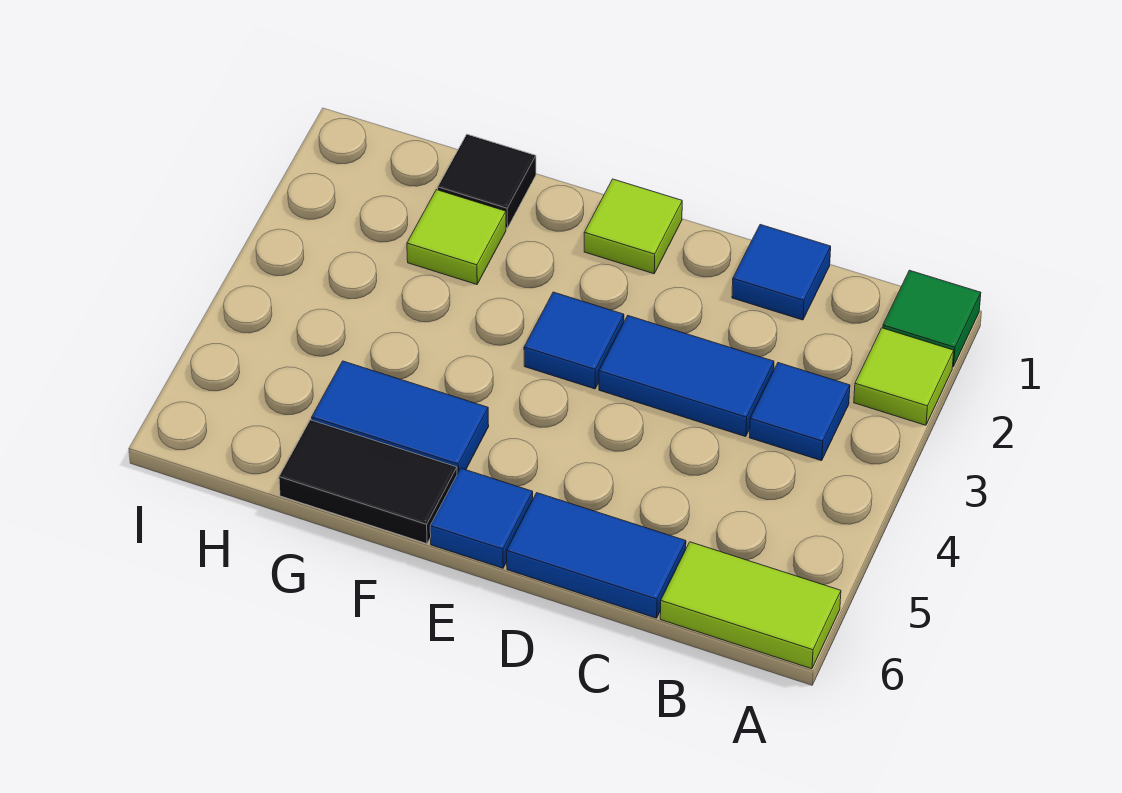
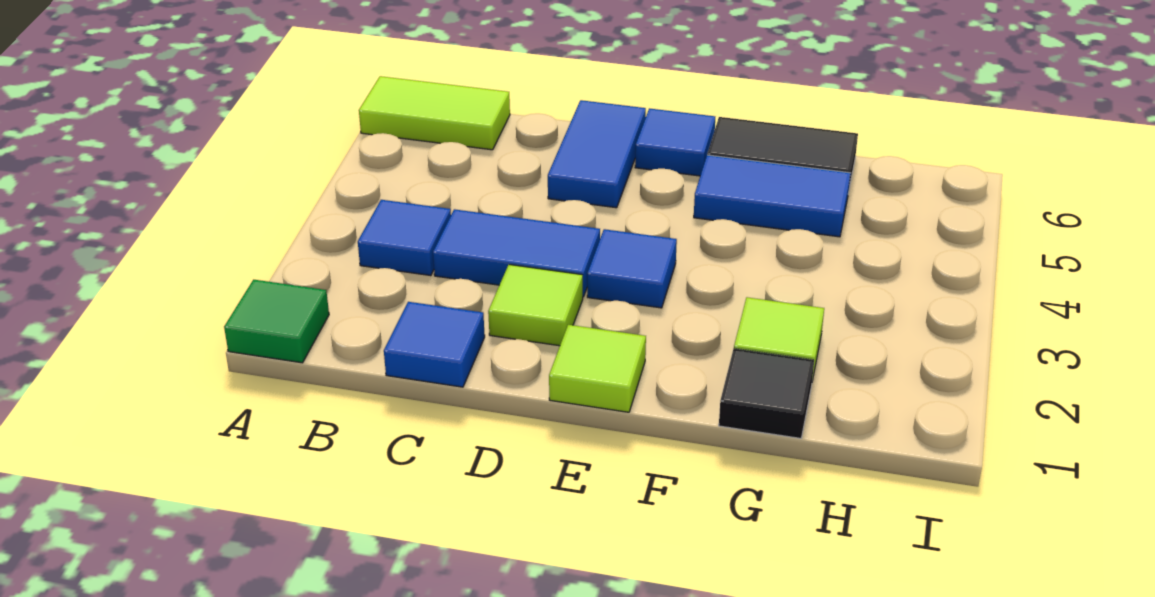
lime 1x1 tile [854,328,954,425] -> lime 1x1 tile moved to [488,265,583,346]
blue 1x2 tile [507,493,686,618] -> blue 1x2 tile turned to [548,100,646,208]

